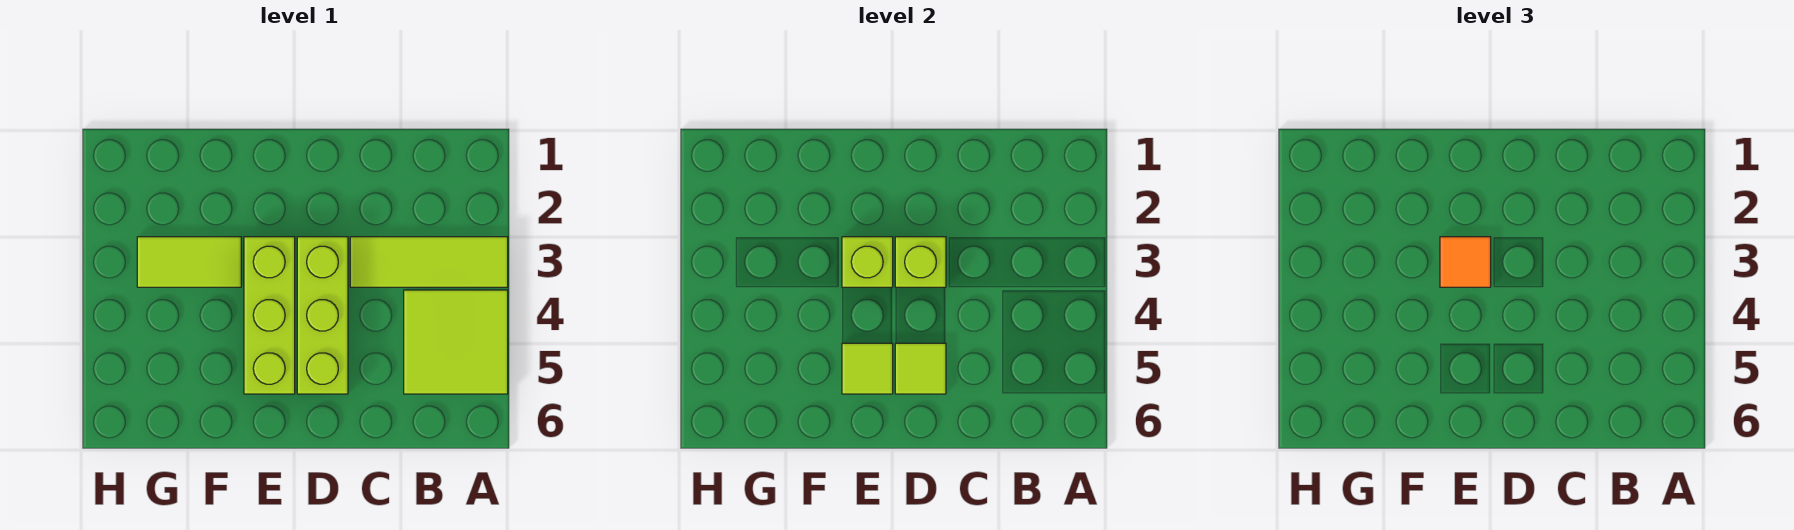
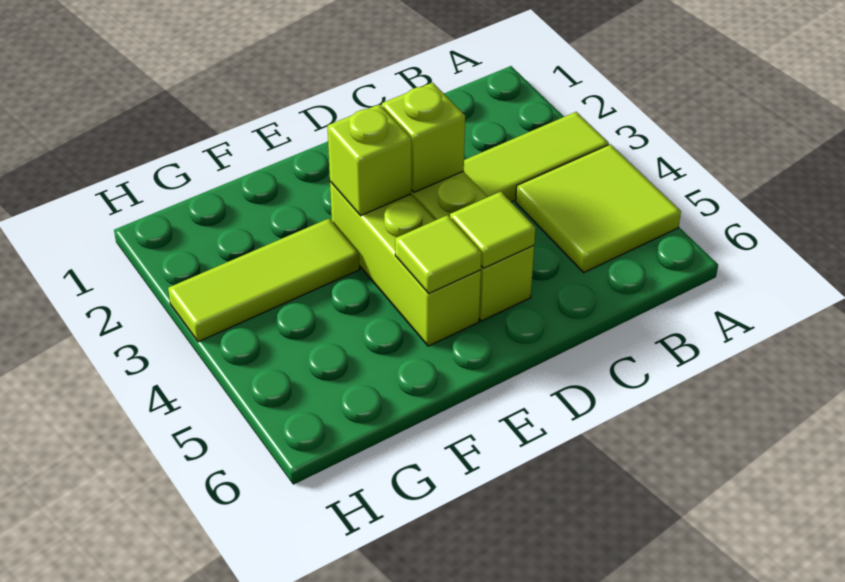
orange 1x1 tile [1440,237,1491,287] -> none
lime 1x2 tile [137,237,241,287] -> lime 1x3 tile [168,218,360,342]

